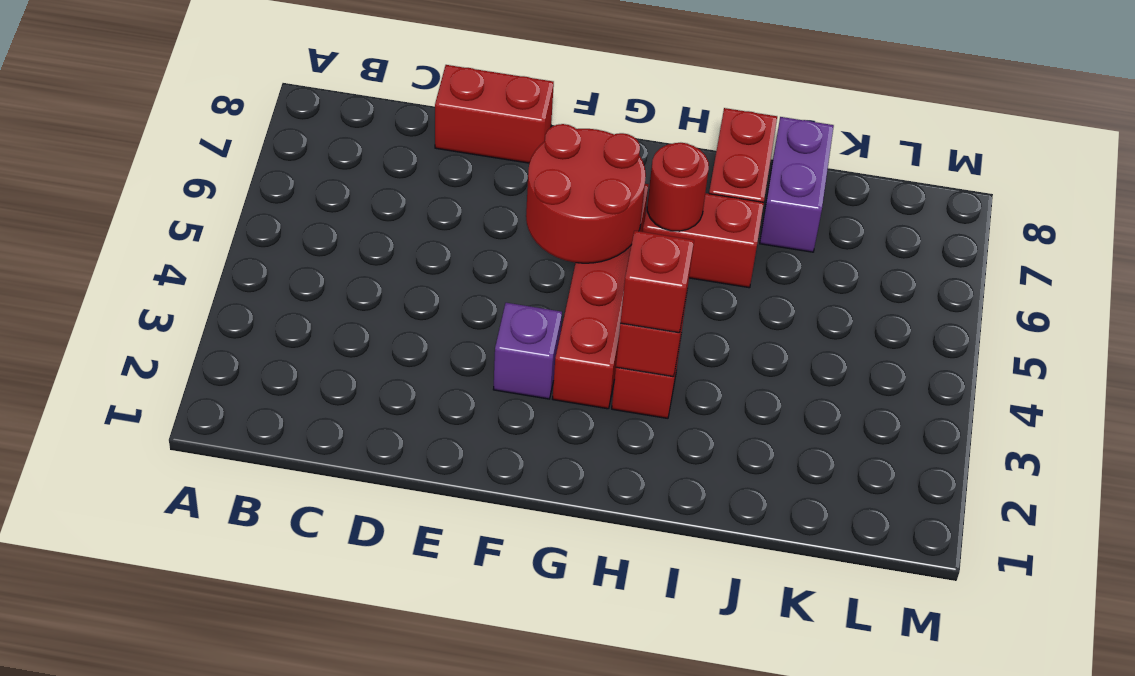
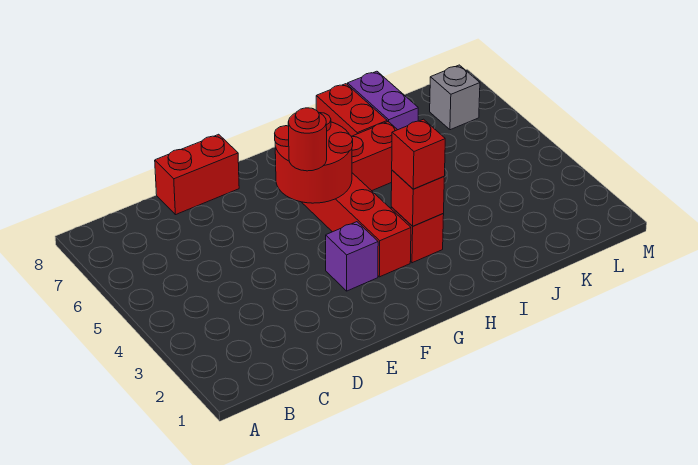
red 1x1 round brick [647,143,709,231] -> red 1x1 round brick moved to [288,108,327,171]
none -> grey 1x1 brick [430,65,480,130]

